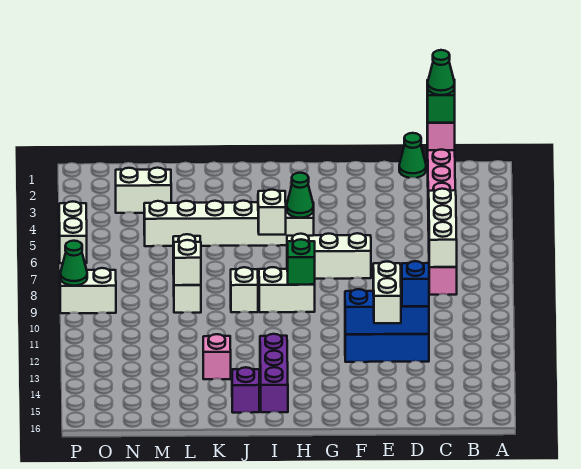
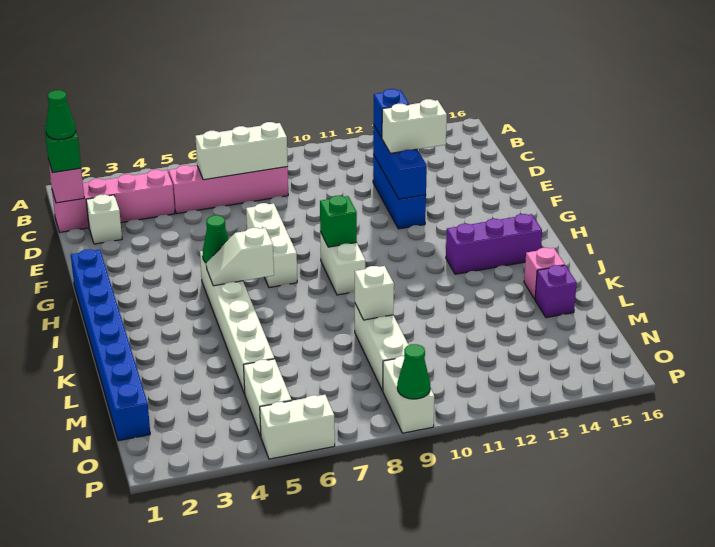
green 1x1 cone [399,133,426,178] -> none
none -> blue 1x8 brick [71,249,150,441]
white 1x1 brick [231,267,258,312] -> white 1x1 brick moved to [86,194,122,244]
purple 1x1 brick [232,367,259,413] -> purple 1x1 brick moved to [535,265,577,318]
pink 1x1 brick [203,334,231,379] -> pink 1x1 brick moved to [524,248,565,299]
white 1x3 brick [173,234,201,313] -> white 1x3 brick turned to [355,304,409,391]
white 1x2 brick [116,168,171,213] -> white 1x2 brick moved to [244,359,291,436]

